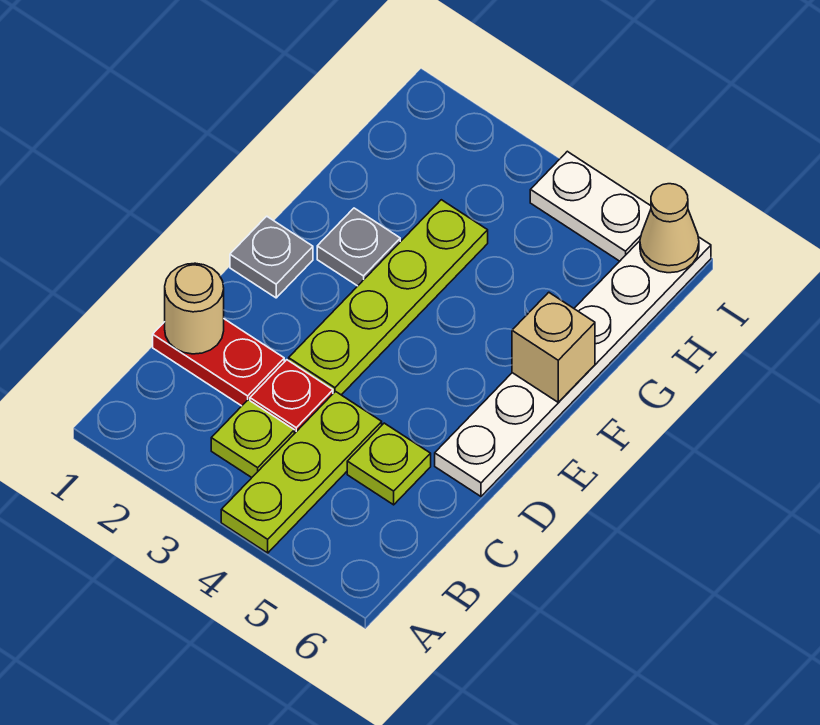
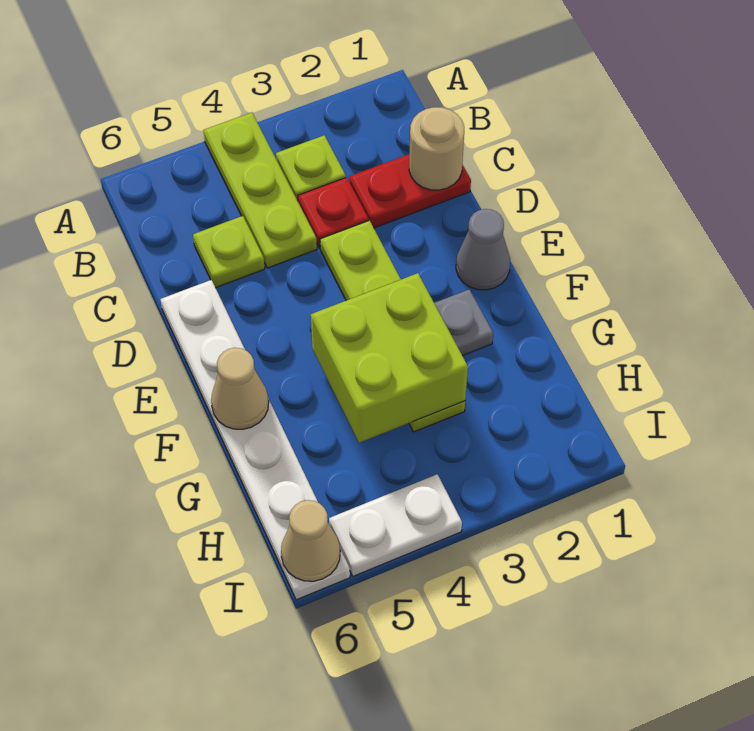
grey 1x1 plate [230,216,313,298] -> grey 1x1 cone [456,209,510,290]
none -> lime 2x2 brick [311,273,468,443]
tan 1x1 brick [512,292,595,402] -> tan 1x1 cone [211,348,269,429]

